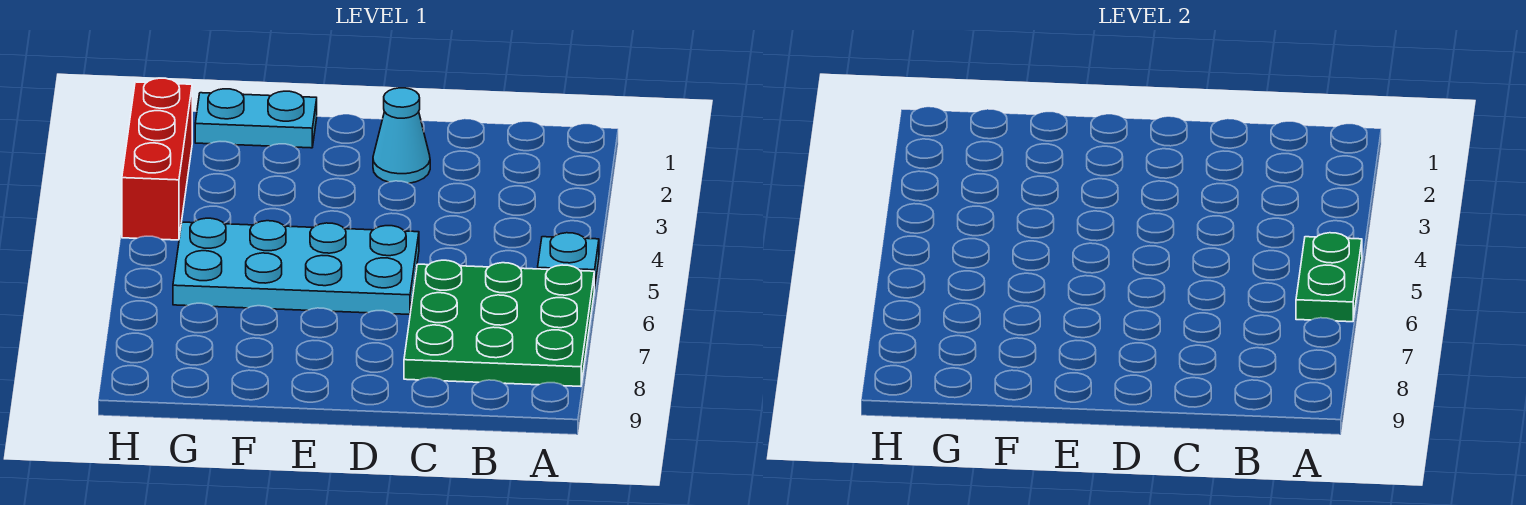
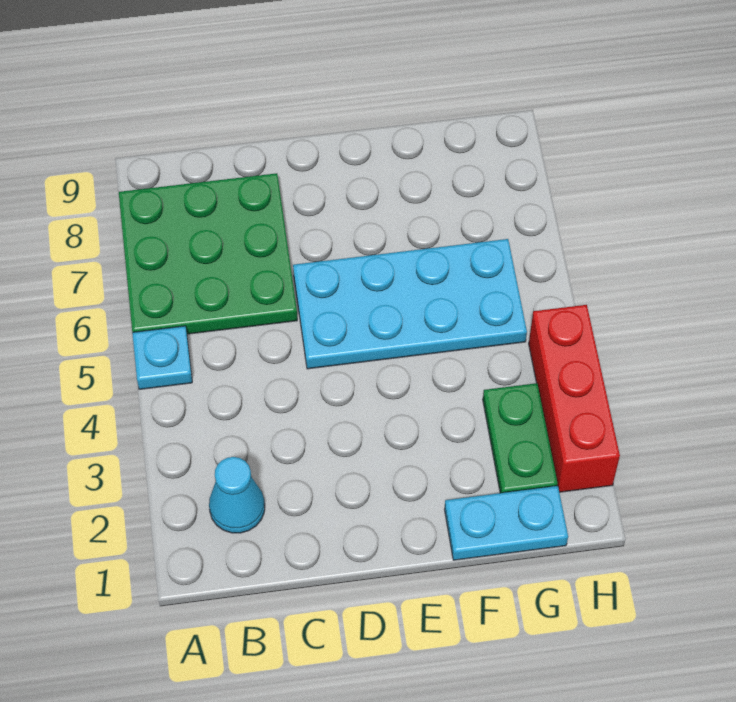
green 1x2 plate [1296,233,1362,322] -> green 1x2 plate moved to [483,383,557,493]
cyan 1x1 cone [373,88,430,183] -> cyan 1x1 cone moved to [209,457,265,533]

